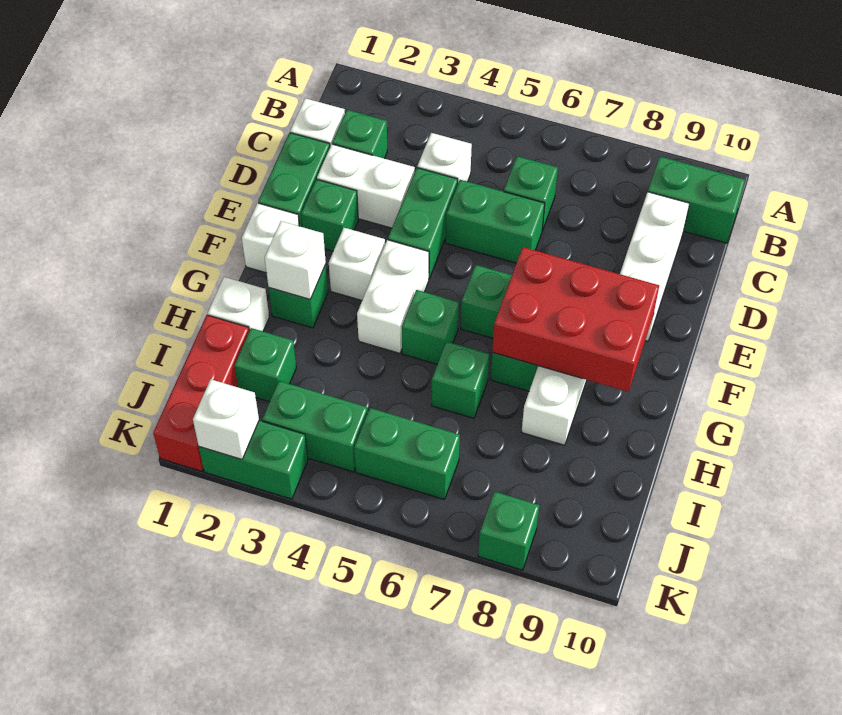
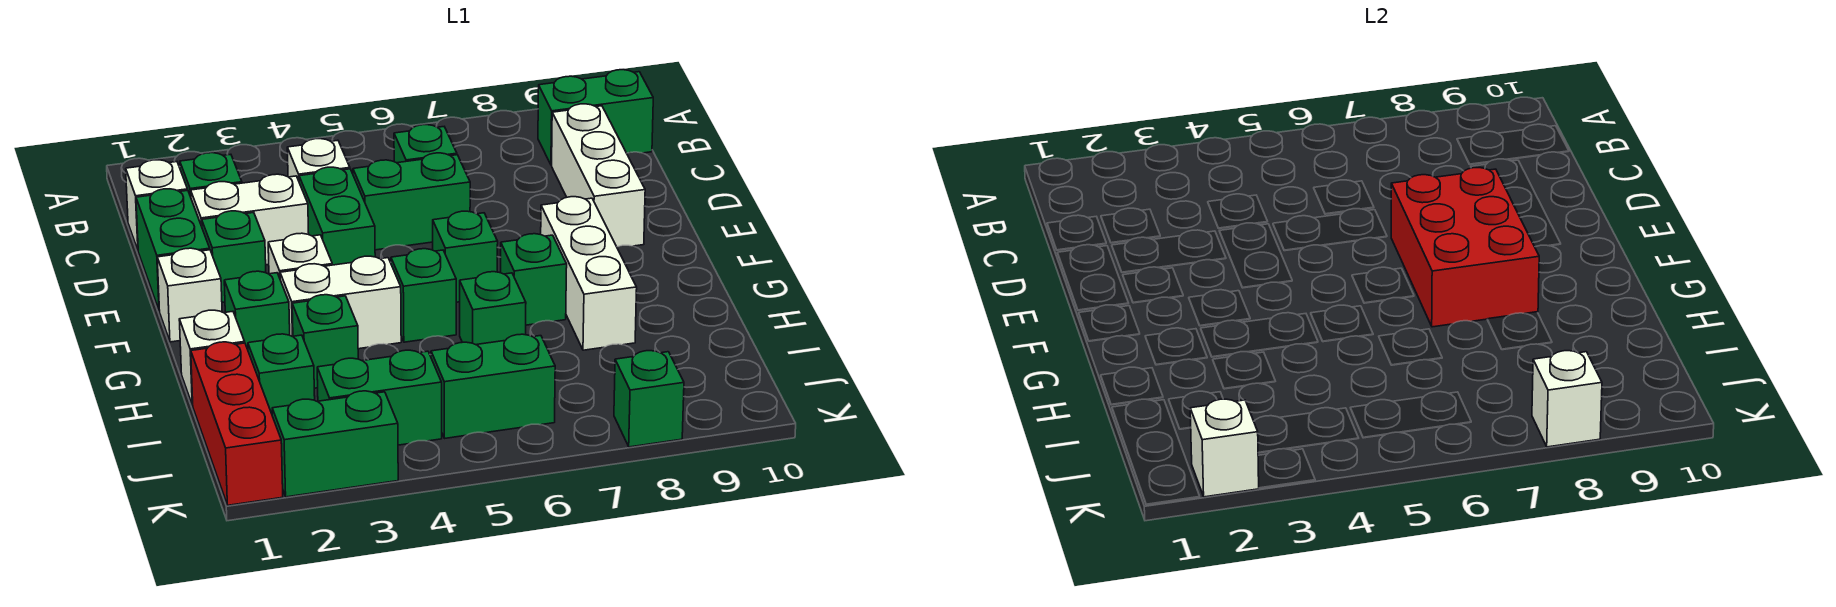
white 1x2 brick [357,240,429,353] -> white 1x2 brick turned to [280,256,401,349]
red 2x3 brick [492,247,659,392] -> red 2x3 brick turned to [1391,168,1539,327]
white 1x1 brick [265,221,326,299] -> white 1x1 brick moved to [1532,351,1602,447]
none -> green 1x1 brick [292,295,358,388]

